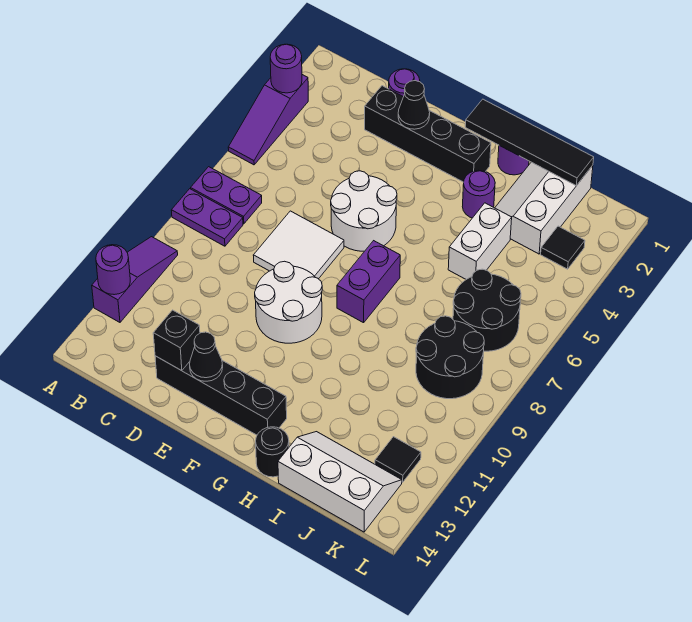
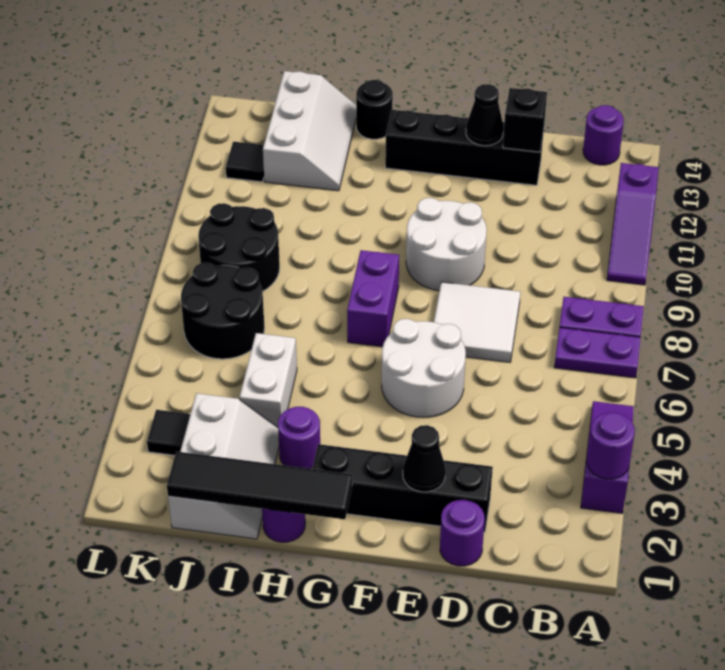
purple 1x1 round brick [96,245,130,295] -> purple 1x1 round brick moved to [583,105,624,165]
white 2x3 slope [278,432,402,532] -> white 2x3 slope turned to [263,71,356,191]

